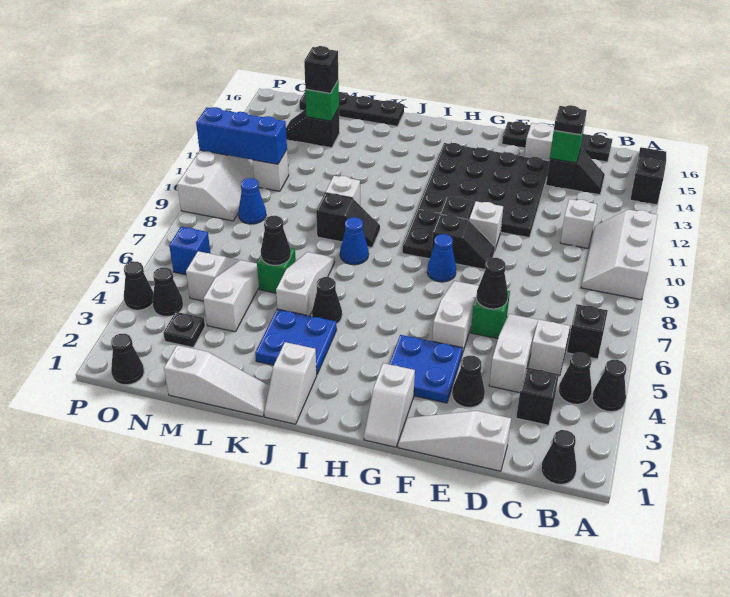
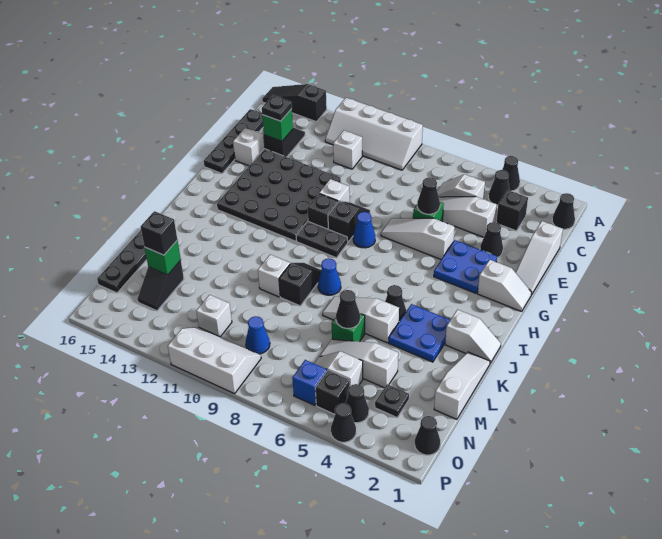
white 2x3 slope [581,209,658,300] -> white 2x4 slope [325,98,423,170]
black 1x1 brick [567,304,608,359] -> black 1x1 brick moved to [315,370,350,414]
blue 1x3 brick [196,107,287,164] -> none

